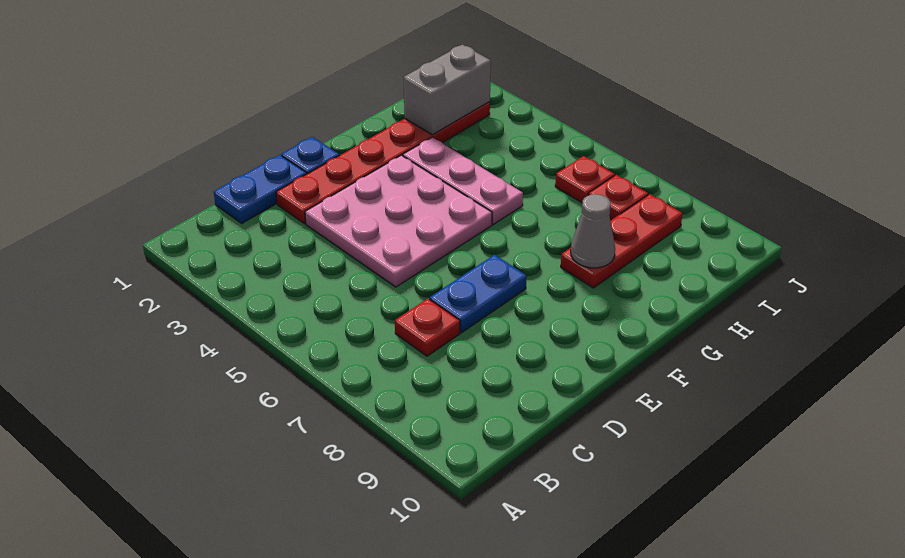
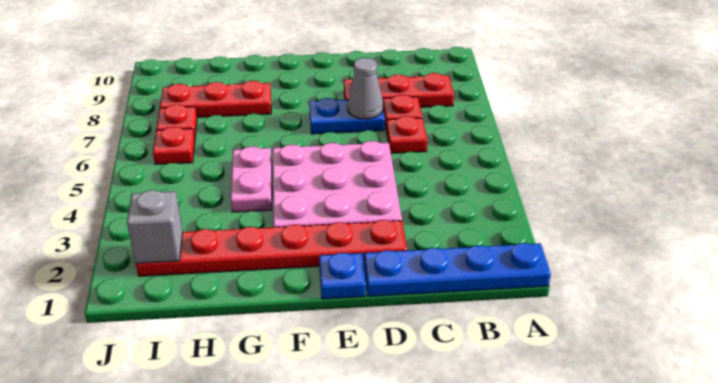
none -> red 1x3 plate [344,73,454,107]
blue 1x2 plate [214,155,307,223] -> blue 1x4 plate [364,243,551,296]
none -> red 1x1 plate [386,116,427,153]
pink 1x3 plate [403,137,523,224] -> pink 1x2 plate [231,146,272,212]
grey 1x1 cone [571,194,615,268] -> grey 1x1 cone moved to [347,58,383,119]
grey 1x2 brick [404,45,491,135] -> grey 1x1 brick [127,190,183,263]

